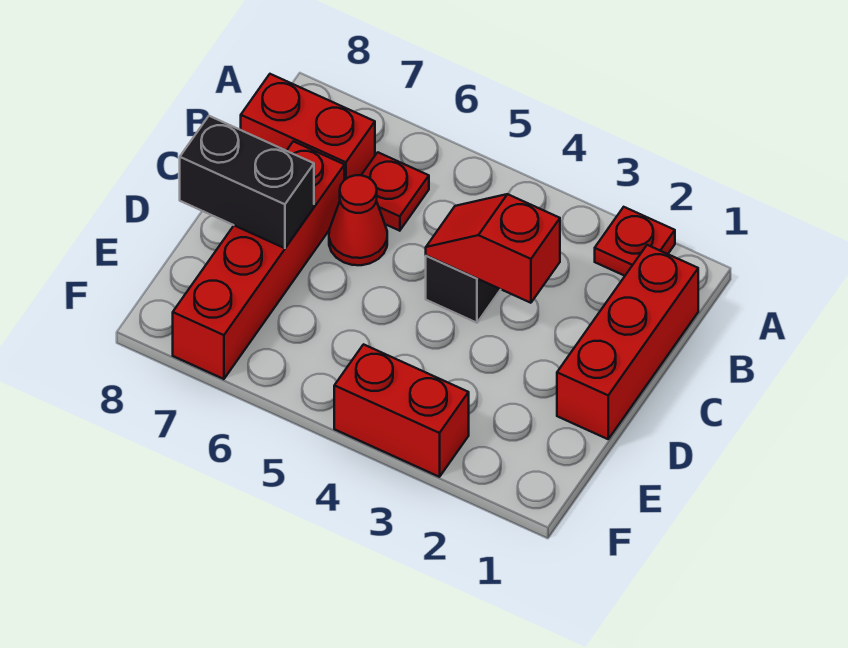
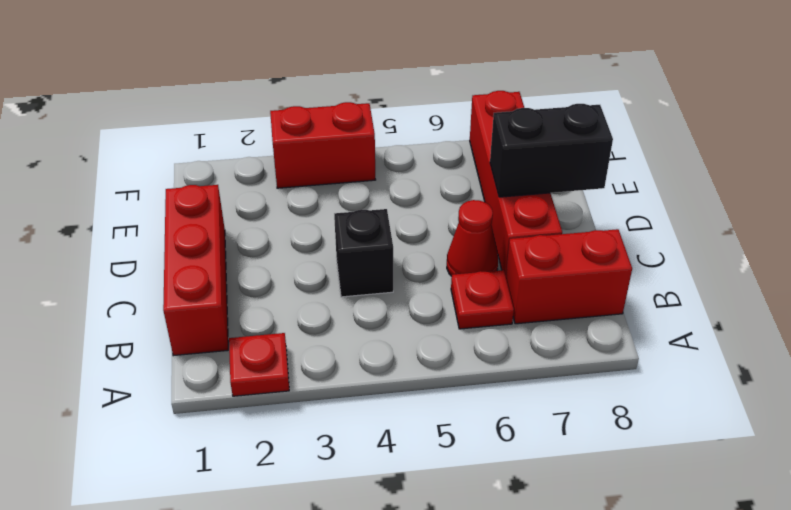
red 1x2 slope [426,194,560,303] -> none

